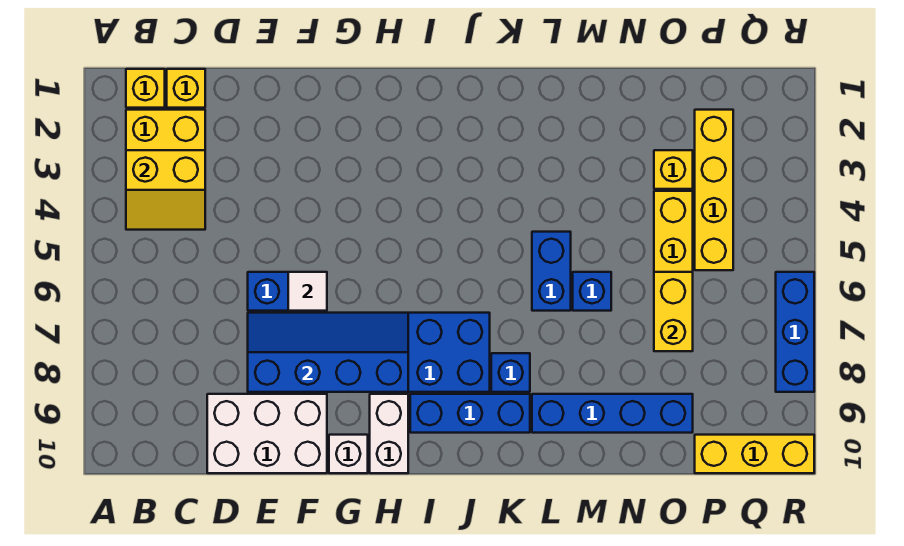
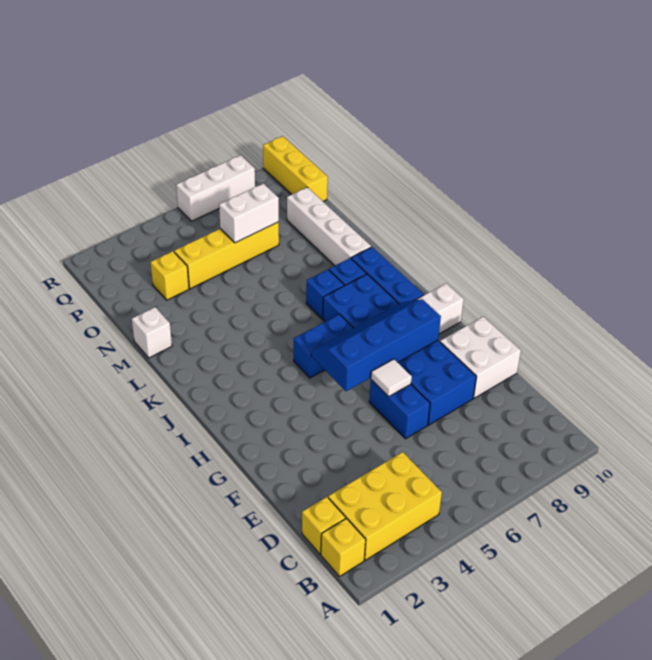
yellow 2x2 slope [126,150,205,230] -> none
white 2x3 brick [207,394,327,473] -> white 2x2 brick [440,317,521,398]
blue 2x4 slope [248,313,408,392] -> blue 2x4 slope turned to [311,299,441,391]
white 1x1 brick [329,435,368,473] -> white 1x1 brick moved to [132,307,172,358]
blue 1x2 brick [532,232,571,311] -> blue 1x2 brick moved to [294,314,354,378]
blue 1x4 brick [532,394,693,433] -> white 1x4 brick [287,187,371,266]
blue 1x1 brick [573,272,611,311] -> blue 1x1 brick moved to [306,269,344,319]
yellow 1x2 brick [654,272,693,351] -> white 1x2 brick [219,184,279,243]
yellow 1x4 brick [695,110,733,270] -> none
blue 1x3 brick [776,272,814,392] -> white 1x3 brick [176,155,255,221]

